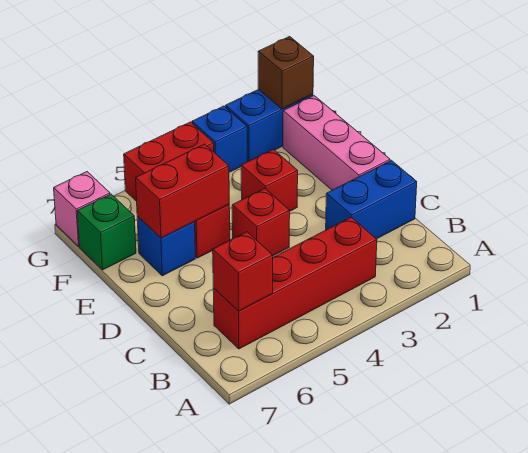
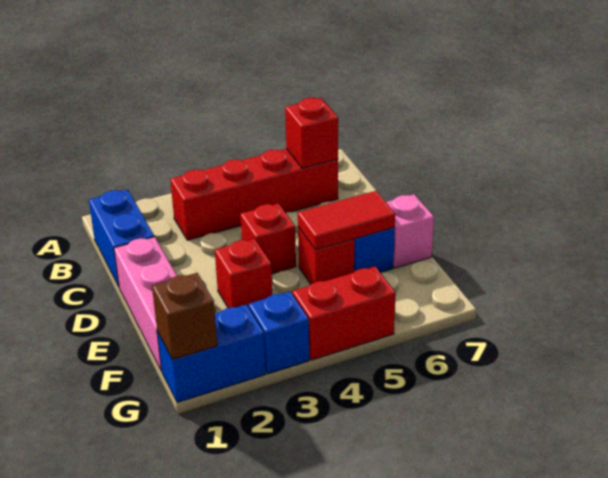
blue 1x2 brick [326,160,417,239] -> blue 1x2 brick turned to [89,190,154,287]
red 1x2 brick [136,144,229,238] -> red 1x2 tile [298,191,395,250]
green 1x1 brick [77,194,136,270] -> none
pink 1x1 brick [54,172,110,246] -> pink 1x1 brick moved to [386,194,434,268]

